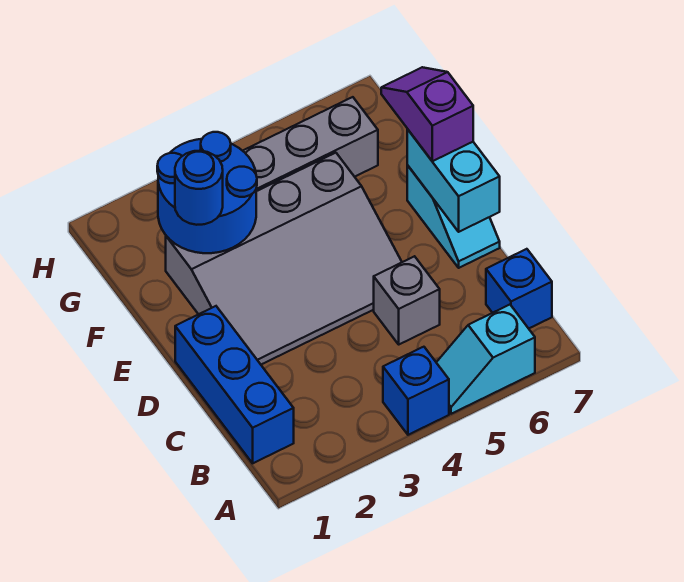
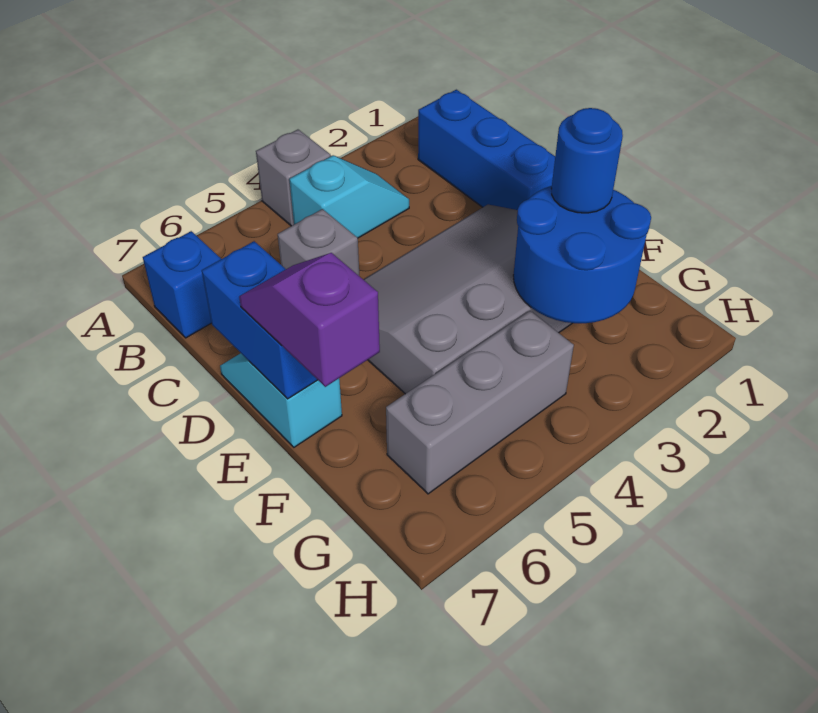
blue 1x1 brick [383,347,449,435] -> grey 1x1 brick [256,130,331,226]
cyan 1x2 slope [436,305,535,414] -> cyan 1x2 slope moved to [289,156,409,238]
cyan 1x2 brick [407,129,500,232] -> blue 1x2 brick [202,241,317,399]
purple 1x2 slope [381,67,473,161] -> purple 1x2 slope turned to [239,253,380,387]

